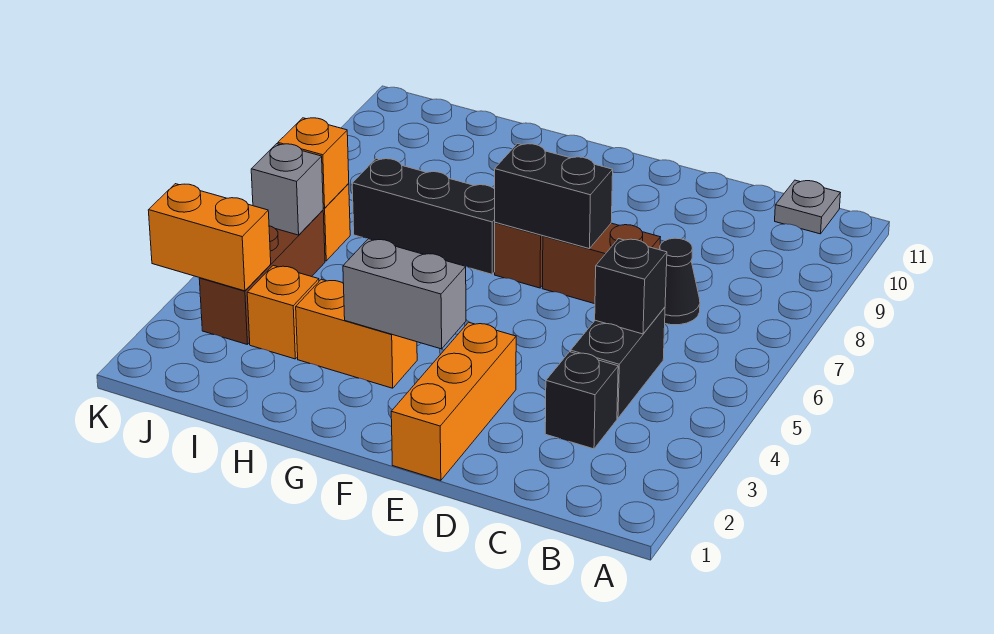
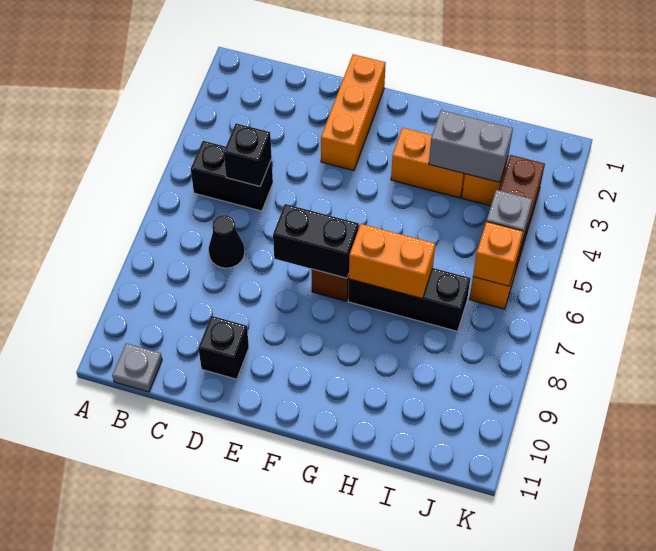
black 1x1 brick [545,352,618,449] -> black 1x1 brick moved to [198,316,249,379]
black 1x2 brick [571,307,665,418] -> black 1x2 brick turned to [191,141,273,211]
brown 1x2 brick [542,223,660,304] -> none
grey 1x2 brick [343,239,466,349] -> grey 1x2 brick moved to [429,110,513,182]
orange 1x2 brick [148,184,271,291] -> orange 1x2 brick moved to [349,224,435,299]

